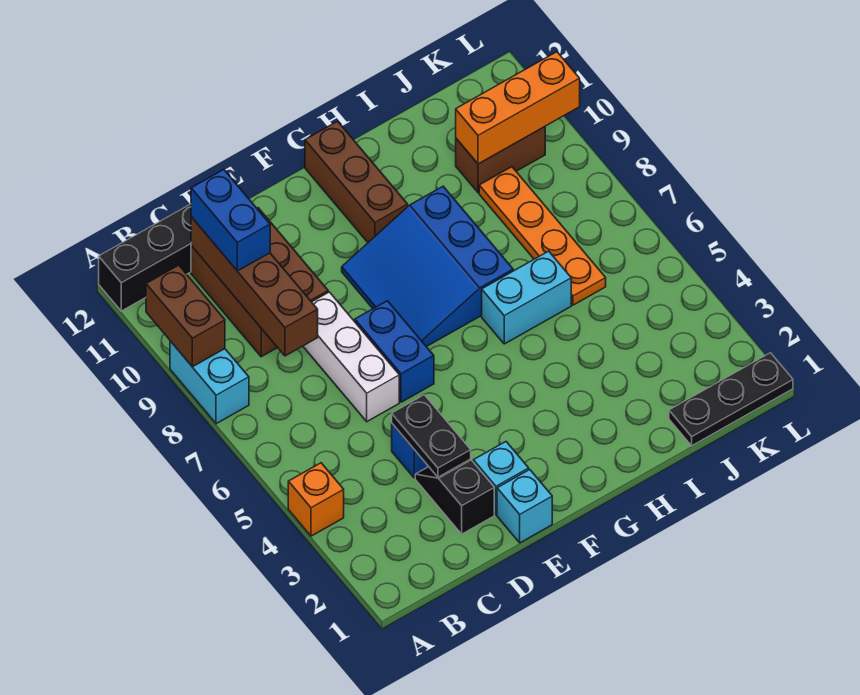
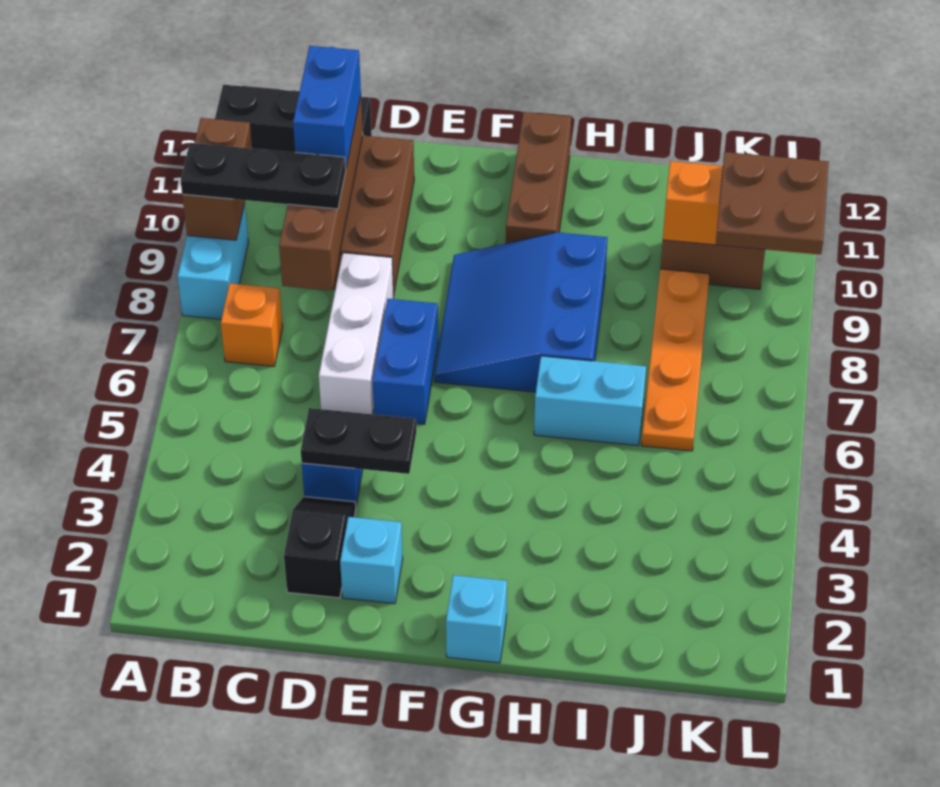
orange 1x1 brick [288,463,344,536] -> orange 1x1 brick moved to [221,283,283,366]
black 1x2 plate [392,395,471,477] -> black 1x2 plate turned to [301,408,416,474]
cyan 1x1 brick [497,470,552,543] -> cyan 1x1 brick moved to [446,575,507,663]
black 1x3 plate [669,353,793,446] -> black 1x3 plate moved to [181,143,346,209]
none -> brown 2x2 plate [716,152,829,254]

